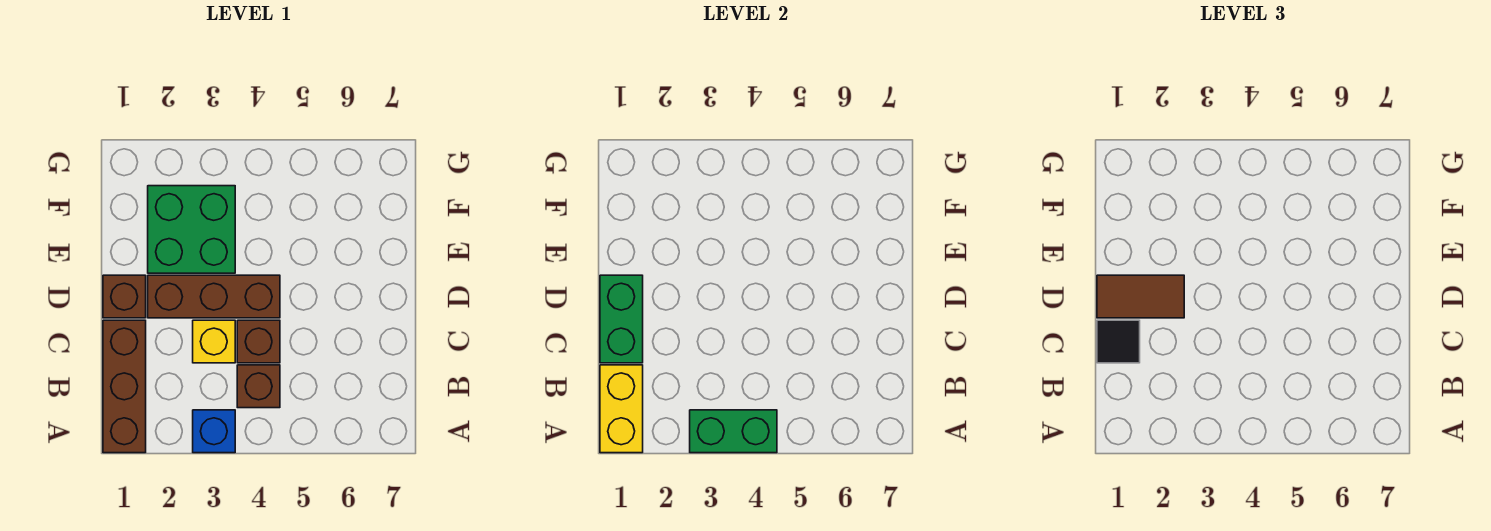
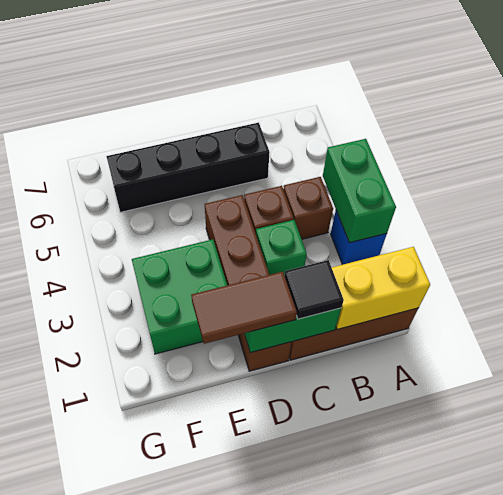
yellow 1x1 brick [193,320,235,363] -> green 1x1 brick [256,220,307,276]
none -> black 1x4 brick [106,123,270,212]
brown 1x2 tile [1097,275,1184,318] -> brown 1x2 tile turned to [191,272,297,344]

